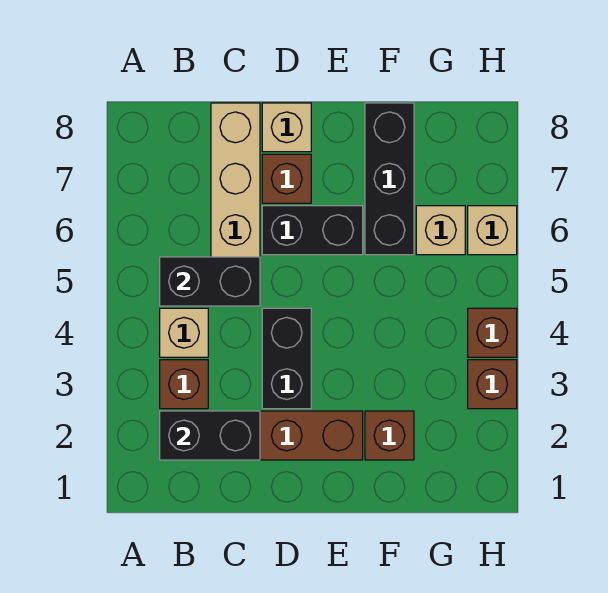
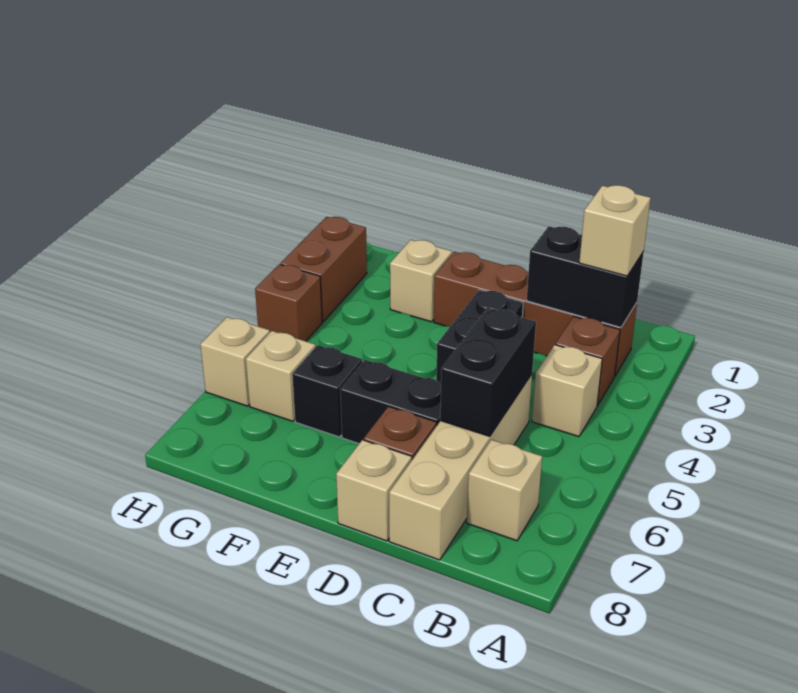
none -> tan 1x1 brick [579,185,651,276]
black 1x2 brick [160,257,260,306] -> black 1x2 brick turned to [440,308,536,436]
none -> tan 1x1 brick [467,440,542,541]
brown 1x1 brick [365,411,414,460] -> tan 1x1 brick [390,240,452,322]
black 1x3 brick [365,103,414,255] -> black 1x1 brick [292,345,362,437]
brown 1x1 brick [468,360,517,409] -> brown 1x2 brick [280,217,367,322]

